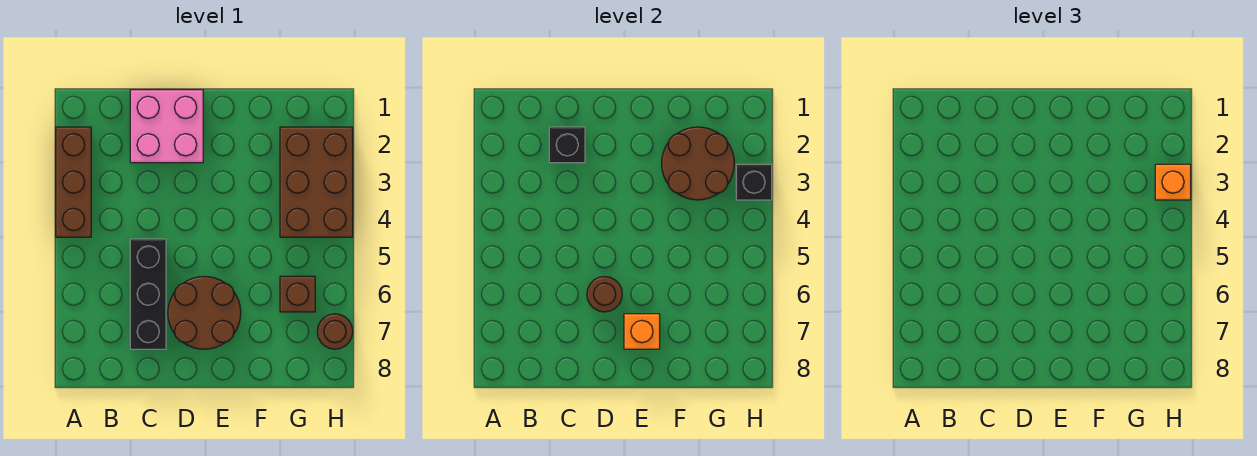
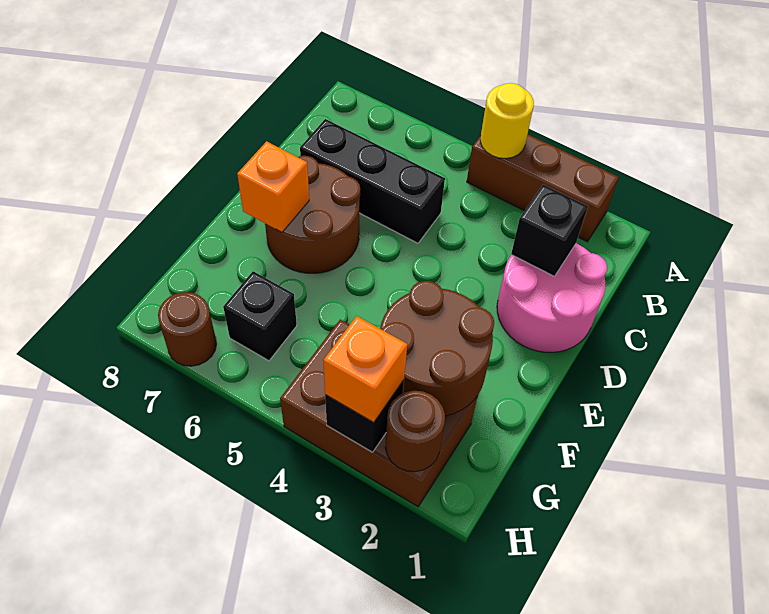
none -> yellow 1x1 round brick [480,83,534,159]
pink 2x2 brick [130,90,203,163] -> pink 2x2 round brick [497,243,607,352]
brown 1x1 round brick [587,276,622,312] -> brown 1x1 round brick moved to [385,391,445,472]
brown 1x1 brick [280,276,315,312] -> black 1x1 brick [223,271,297,361]

